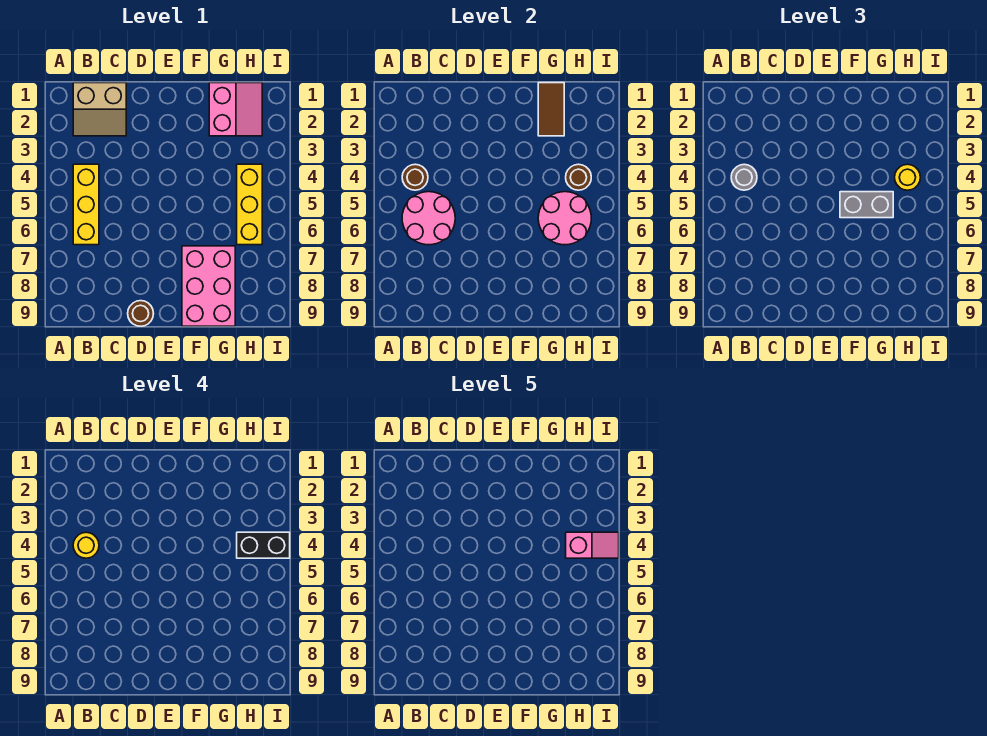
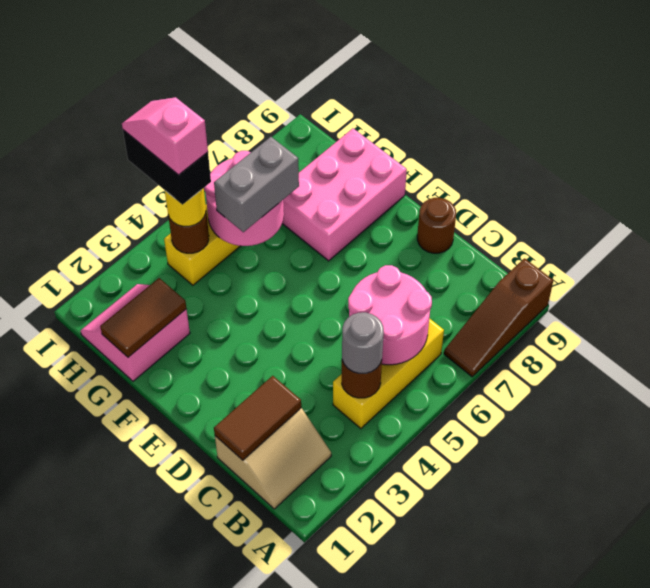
none -> brown 1x3 slope [444,258,553,377]
tan 2x2 slope [73,83,126,136] -> tan 2x2 slope turned to [215,408,331,509]
yellow 1x1 round brick [73,532,99,558] -> none
none -> brown 1x2 tile [214,376,301,460]
grey 1x2 brick [840,192,893,218] -> grey 1x2 brick turned to [214,137,299,232]

